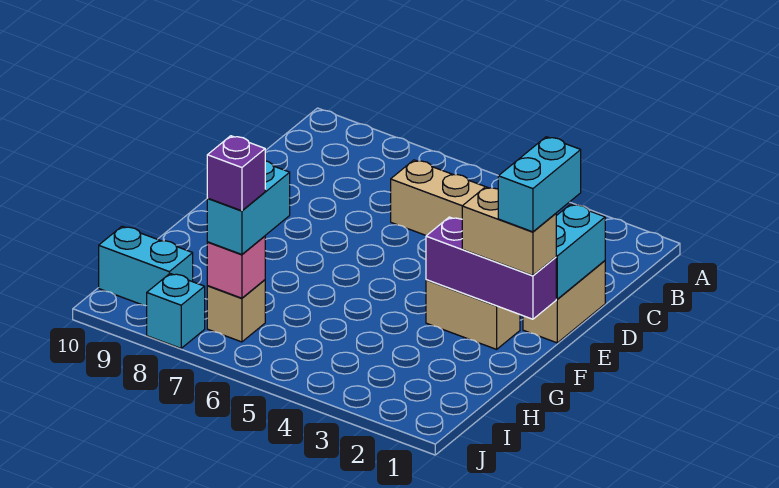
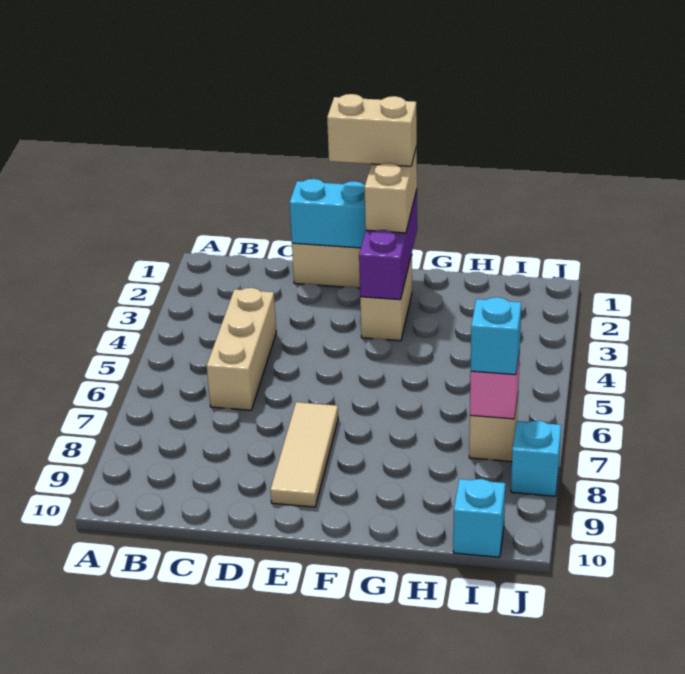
cyan 1x2 brick [498,137,581,232] -> tan 1x2 brick [327,94,417,166]
none -> tan 1x3 tile [270,402,338,507]
cyan 1x2 brick [207,161,290,254] -> cyan 1x1 brick [471,297,521,375]
purple 1x1 brick [207,136,265,211] -> none
cyan 1x2 brick [99,226,193,306] -> cyan 1x1 brick [453,479,505,557]

